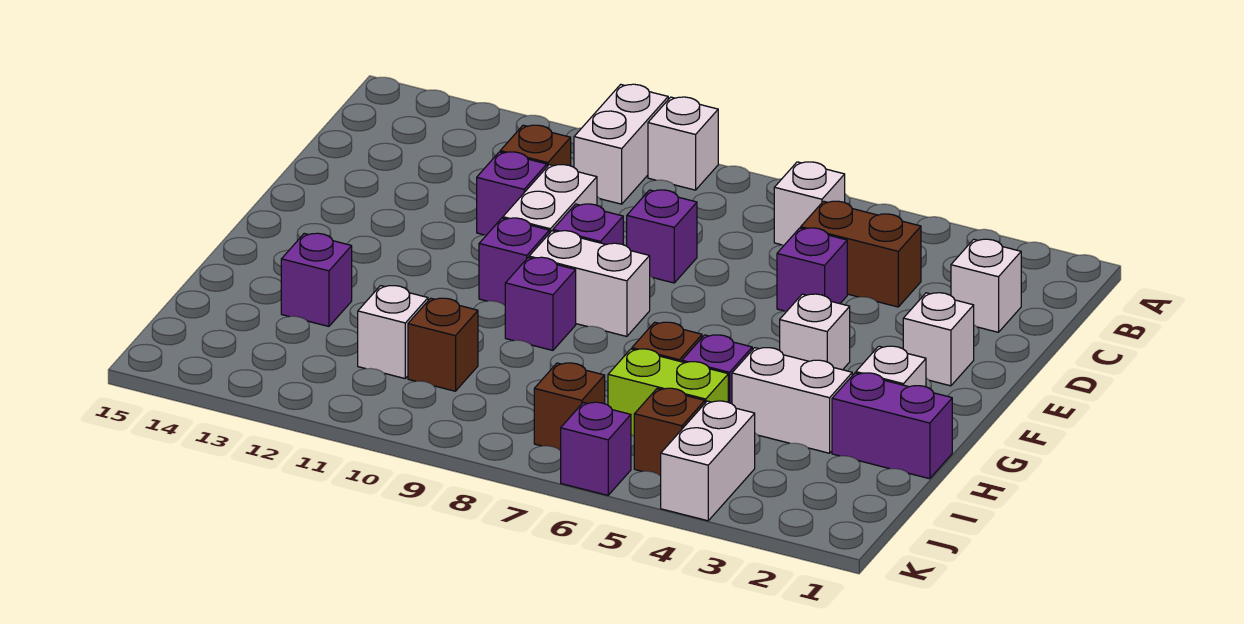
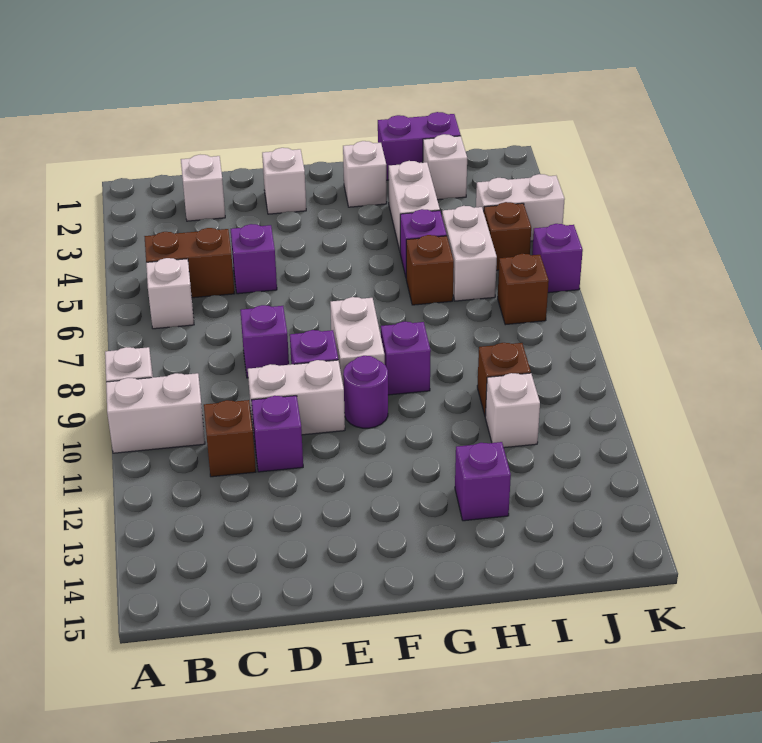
brown 1x2 brick [801,201,921,307] -> brown 1x2 brick turned to [144,228,234,298]
white 1x1 brick [780,294,850,370] -> white 1x1 brick moved to [423,134,467,200]
purple 1x1 brick [479,218,549,305] -> purple 1x1 round brick [343,356,388,428]
purple 1x2 brick [832,373,952,479] -> purple 1x2 brick turned to [378,112,461,180]
lime 1x2 brick [608,349,728,436] -> white 1x2 brick [442,206,497,301]

